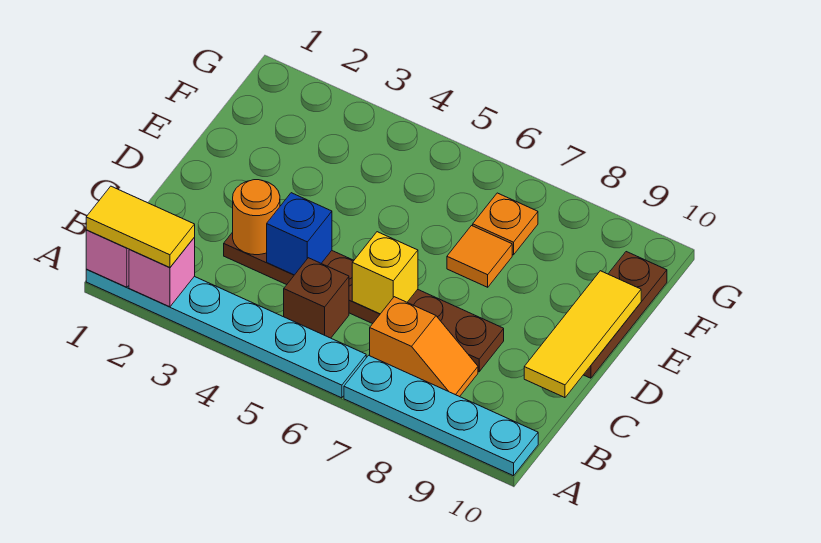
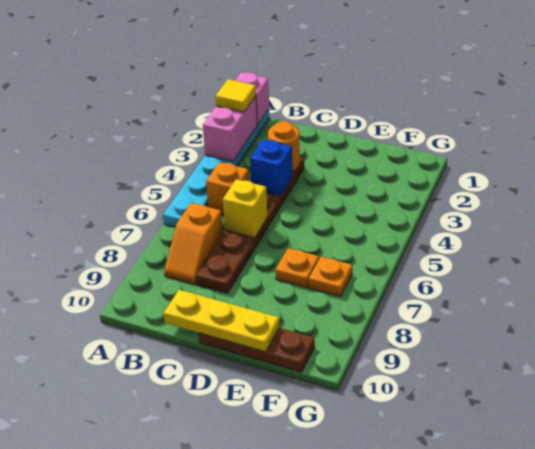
yellow 1x2 tile [86,186,195,267] -> yellow 1x1 tile [215,79,256,112]
pink 1x1 brick [129,237,195,307] -> pink 1x2 brick [203,96,257,162]
cyan 1x4 plate [344,355,538,476] -> none
brown 1x1 brick [284,258,349,338] -> orange 1x1 brick [206,162,249,215]
yellow 1x3 tile [524,271,641,398] -> yellow 1x3 plate [164,290,280,352]
orange 1x1 tile [447,226,512,287] -> orange 1x1 plate [275,248,319,288]

